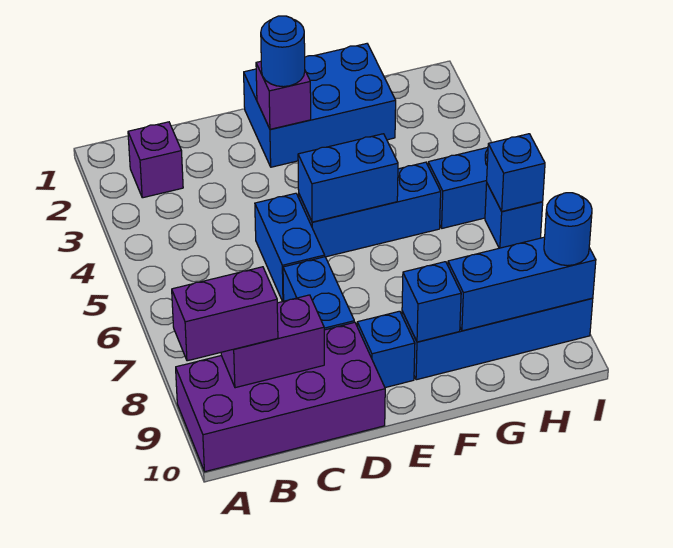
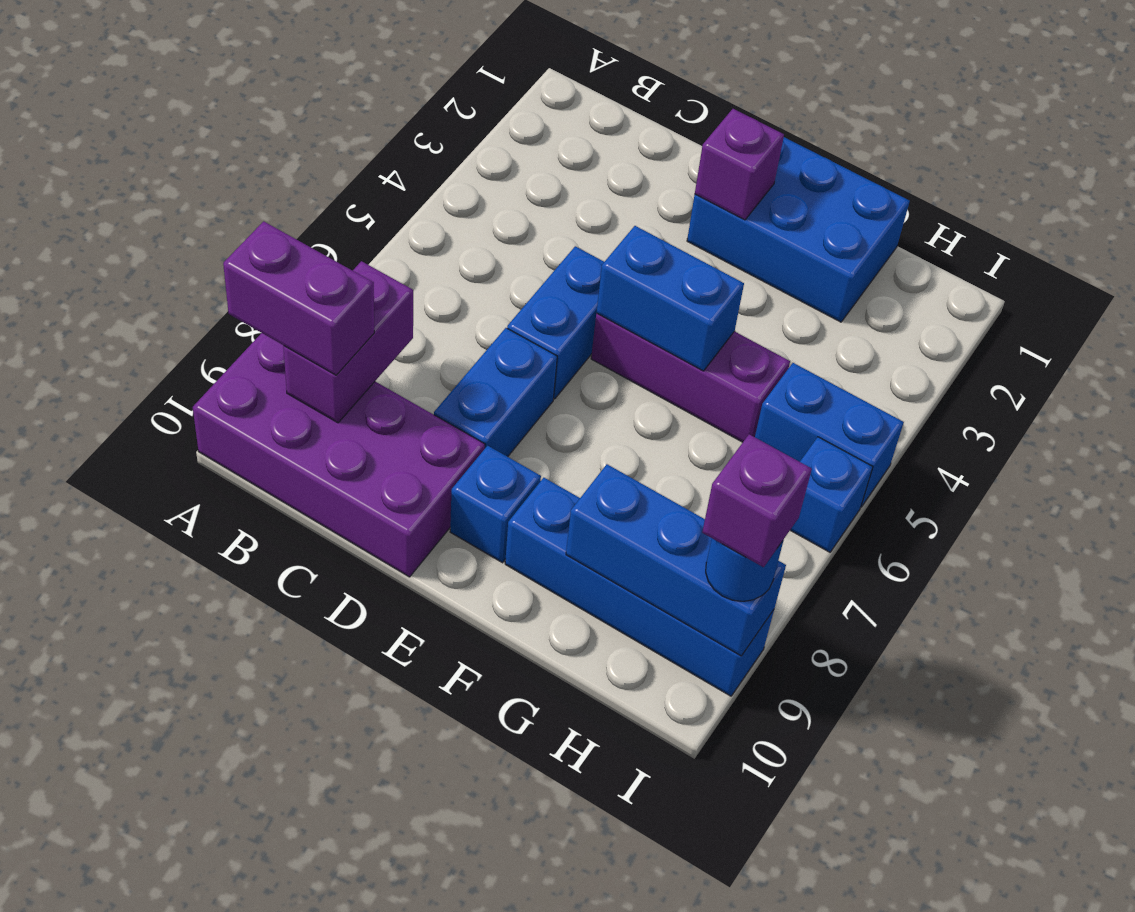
purple 1x1 brick [128,122,183,198] -> purple 1x1 brick moved to [702,434,812,567]
purple 1x2 brick [221,295,324,388] -> purple 1x2 brick turned to [283,261,413,423]
blue 1x1 round brick [261,16,305,87] -> none
blue 1x3 brick [299,162,441,257] -> purple 1x3 brick [591,314,790,442]
blue 1x1 brick [402,262,461,342] -> none
blue 1x1 brick [487,134,545,211] -> none

